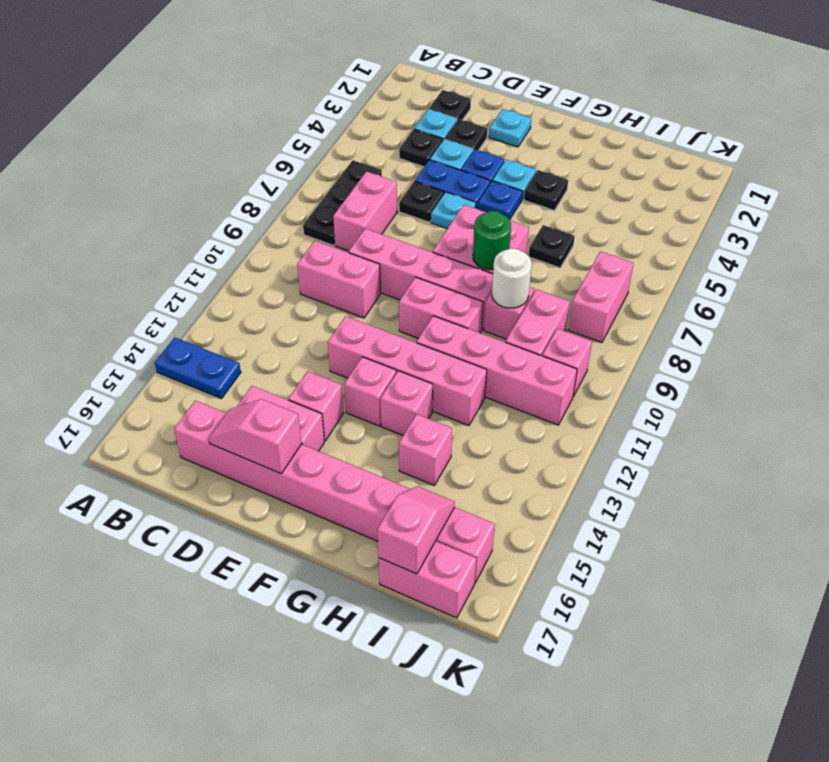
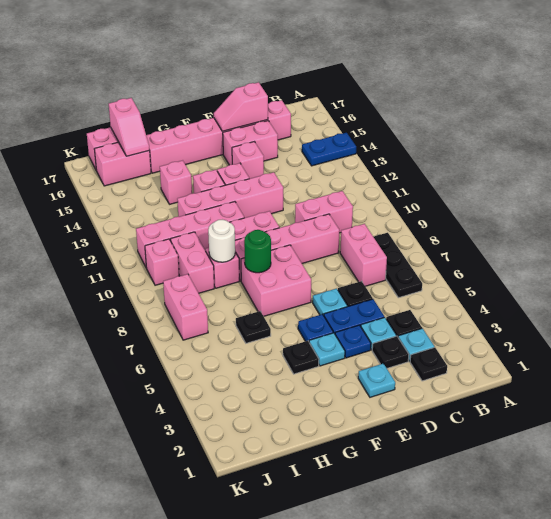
pink 1x2 slope [209,399,302,473] -> pink 1x2 slope turned to [214,82,268,131]

